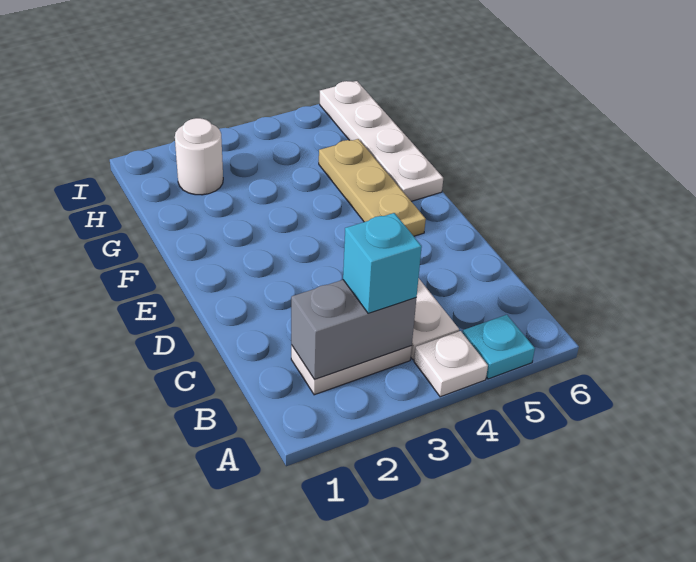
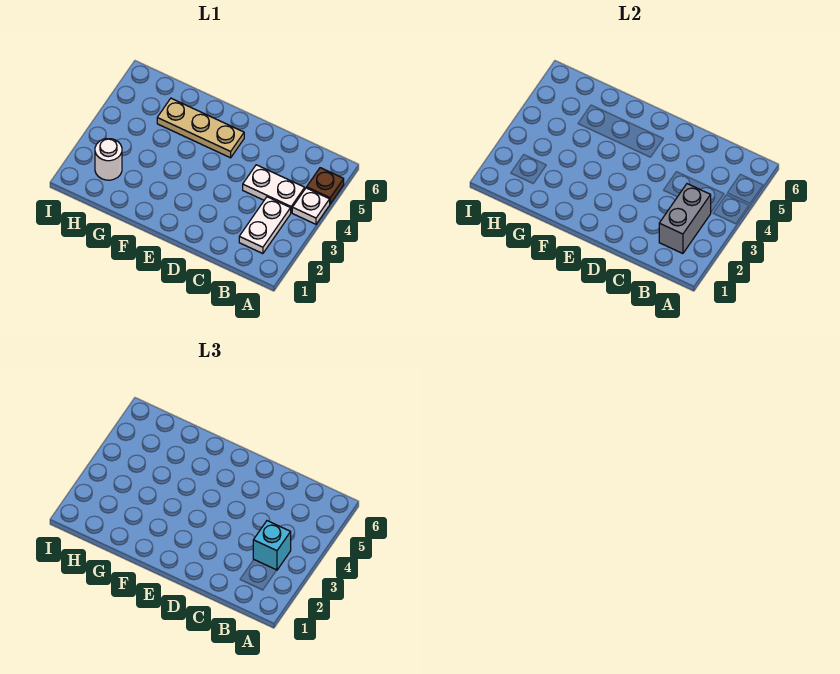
cyan 1x1 plate [463,315,535,379] -> brown 1x1 plate [307,168,344,204]
white 1x4 plate [320,81,443,201] -> none

